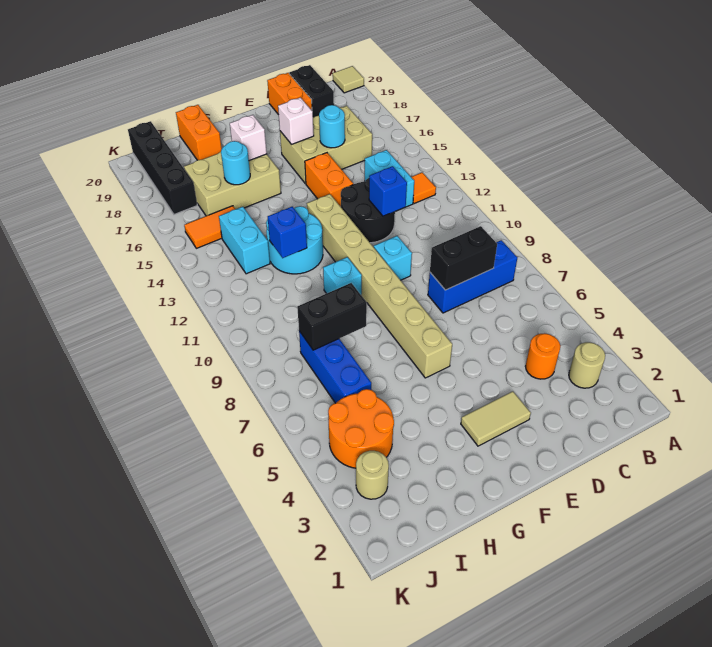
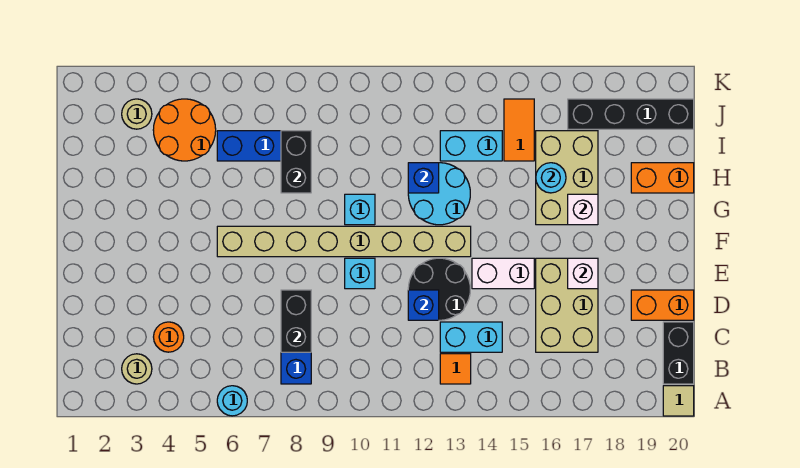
black 1x2 brick [289,65,334,117] -> black 1x2 brick turned to [663,322,694,384]
cyan 1x1 round brick [319,105,345,148] -> cyan 1x1 round brick moved to [217,386,247,416]
tan 1x2 tile [461,391,531,446] -> none
orange 1x2 brick [305,153,353,207] -> white 1x2 brick [472,258,534,289]

